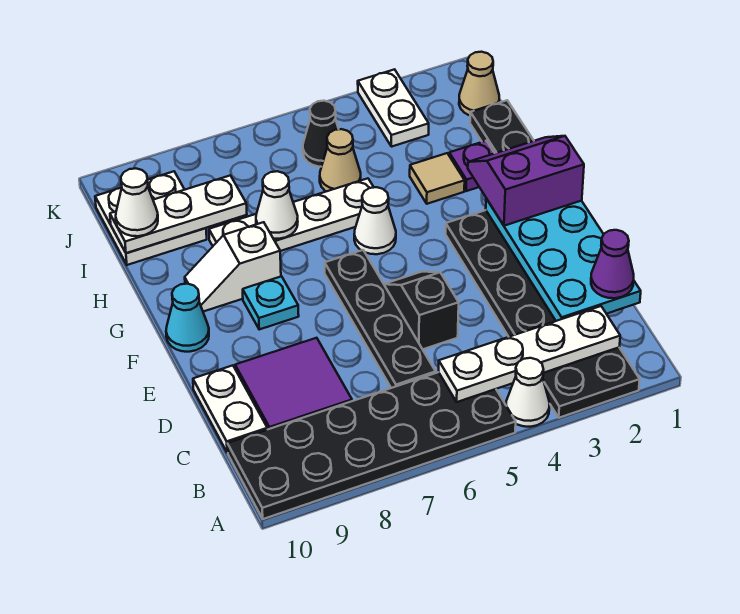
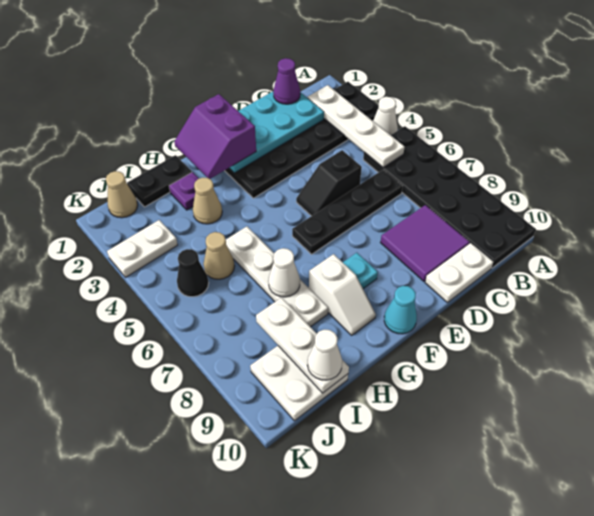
white 1x1 cone [354,187,396,254] -> none
tan 1x1 tile [410,153,465,204] -> tan 1x1 cone [193,178,222,224]

